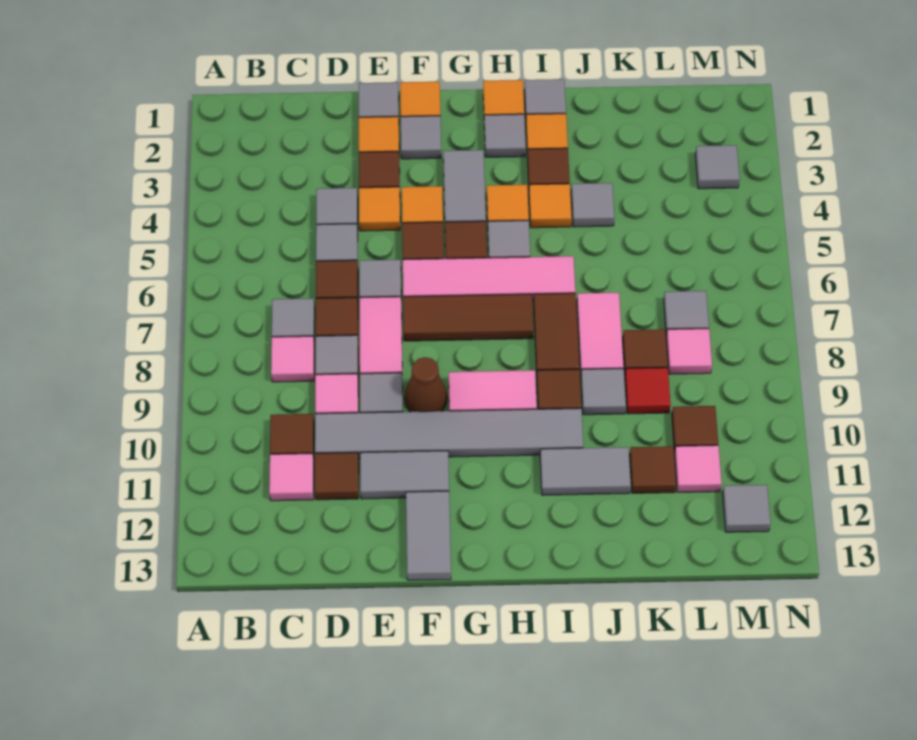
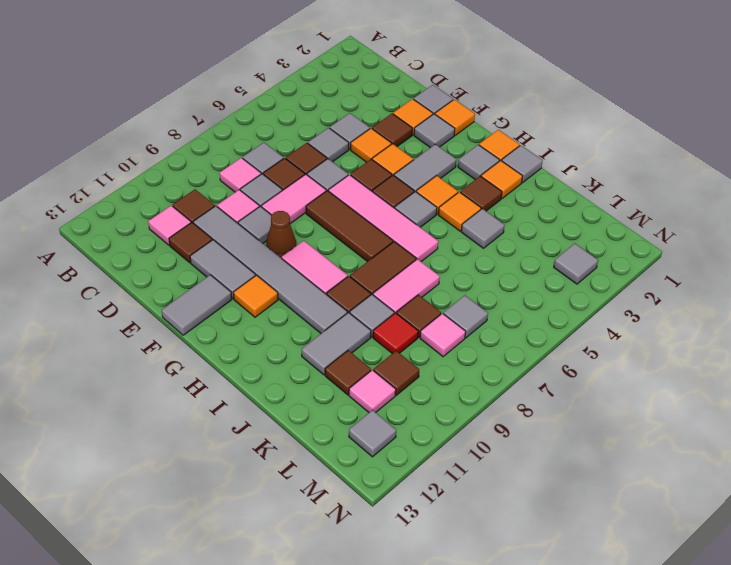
none -> orange 1x1 tile [233,275,278,317]
grey 1x2 tile [540,447,631,495] -> grey 1x2 tile turned to [302,312,371,375]

